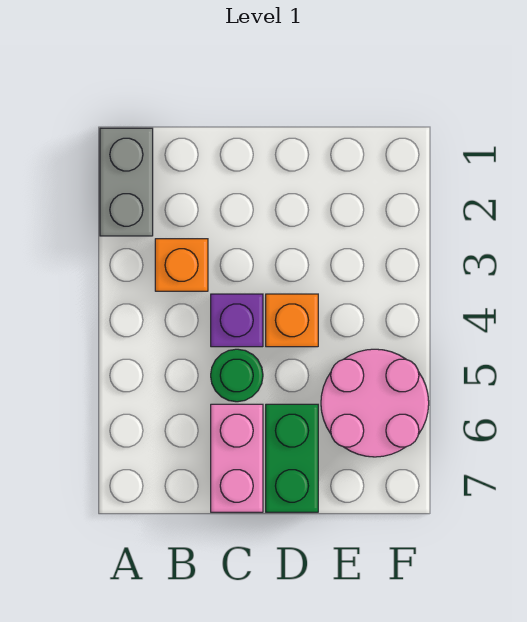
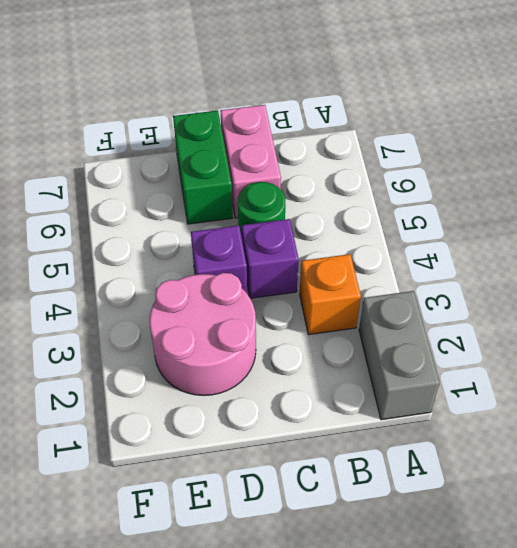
orange 1x1 brick [266,294,318,347] -> purple 1x1 brick [191,226,247,293]
pink 2x2 round brick [321,349,429,457] -> pink 2x2 round brick moved to [150,273,256,395]

